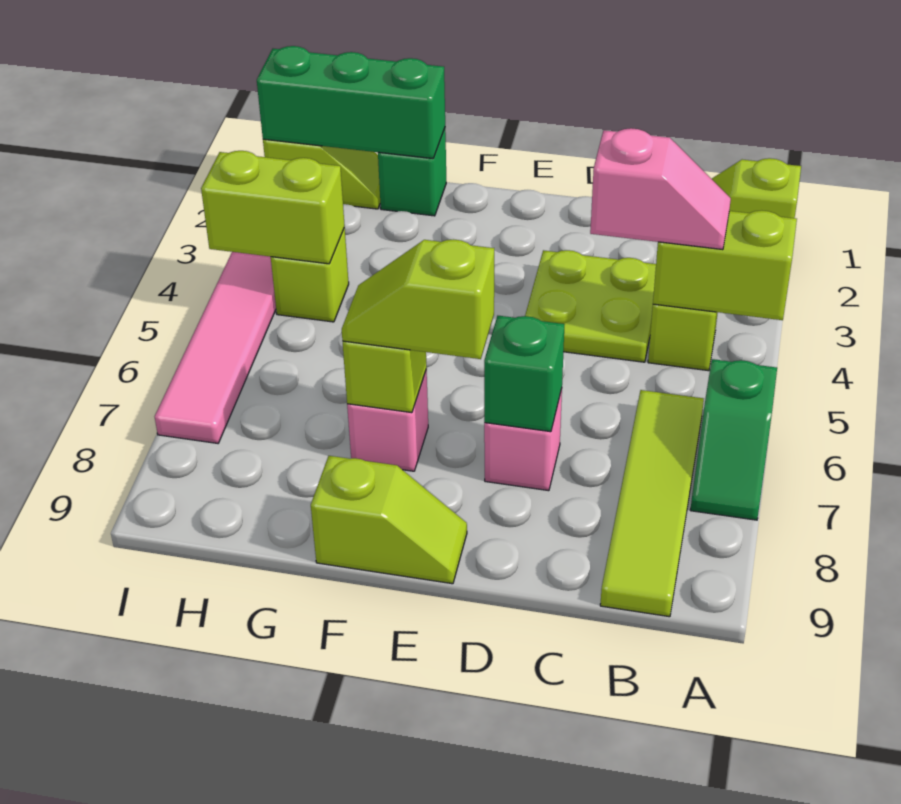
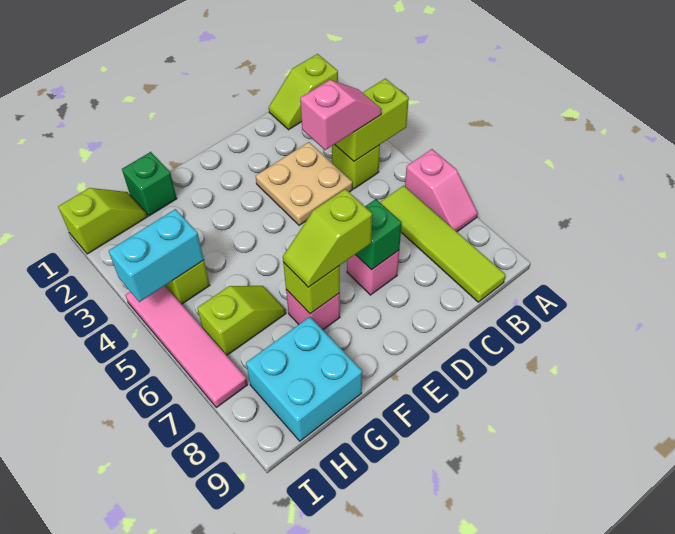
green 1x2 slope [690,359,777,520] -> pink 1x2 slope [405,149,478,232]
lime 2x2 plate [525,250,656,362] -> tan 2x2 plate [256,142,353,225]
lime 1x2 slope [311,456,467,584] -> lime 1x2 slope moved to [197,286,286,355]
green 1x3 brick [257,46,445,159] -> none
none -> cyan 2x2 brick [246,317,362,441]
lime 1x2 brick [201,151,345,264] -> cyan 1x2 brick [109,209,204,302]

